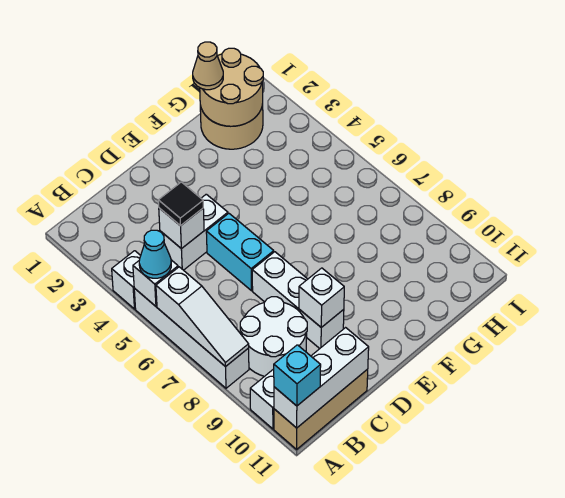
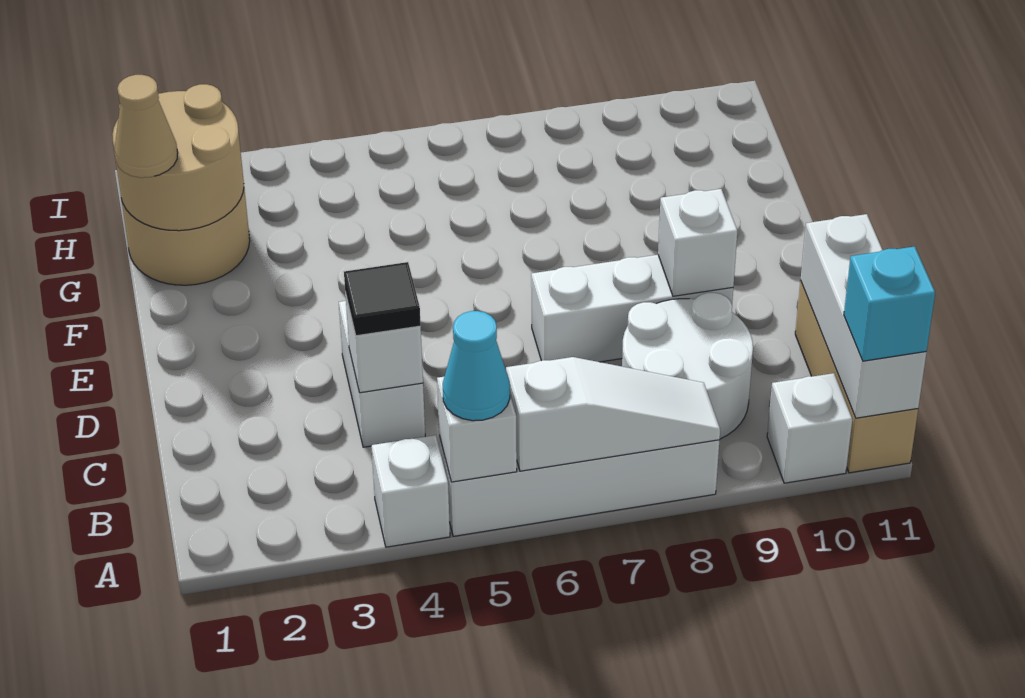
cyan 1x2 brick [206,213,274,291] -> none

